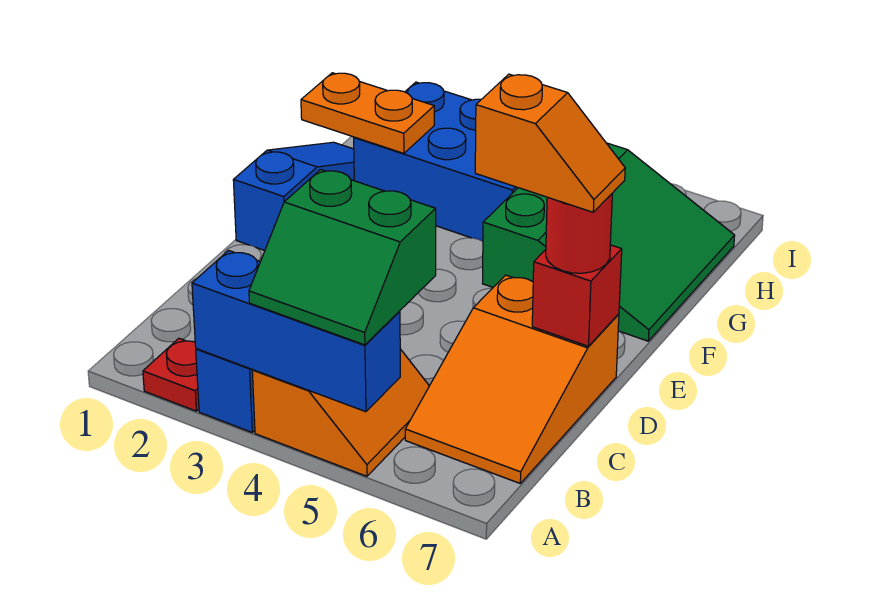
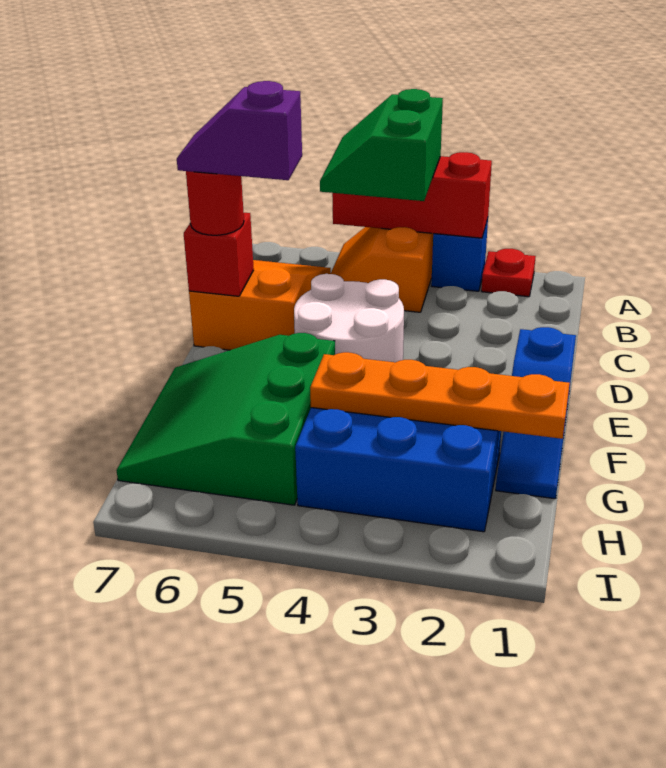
blue 1x3 brick [192,251,400,412] -> red 1x3 brick [332,152,492,238]
green 2x2 slope [249,170,436,345] -> green 2x2 slope turned to [320,89,443,201]
none -> white 2x2 round brick [294,274,404,362]
orange 1x2 slope [475,74,625,212] -> purple 1x2 slope [177,81,302,180]
orange 1x2 plate [301,73,434,153] -> orange 1x4 plate [310,352,570,439]

